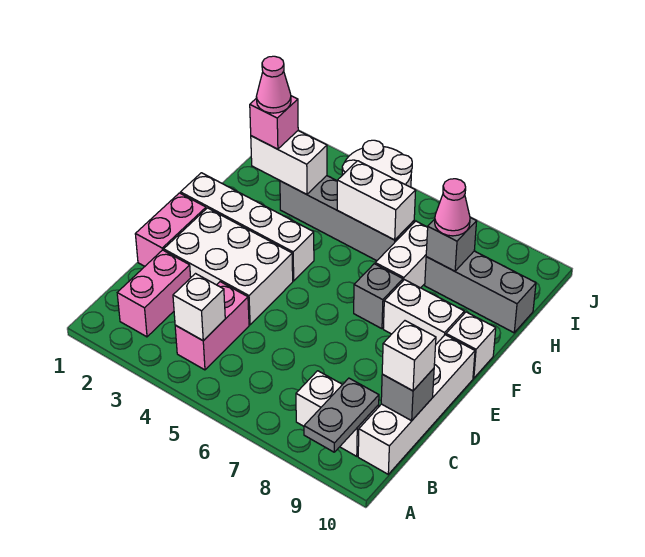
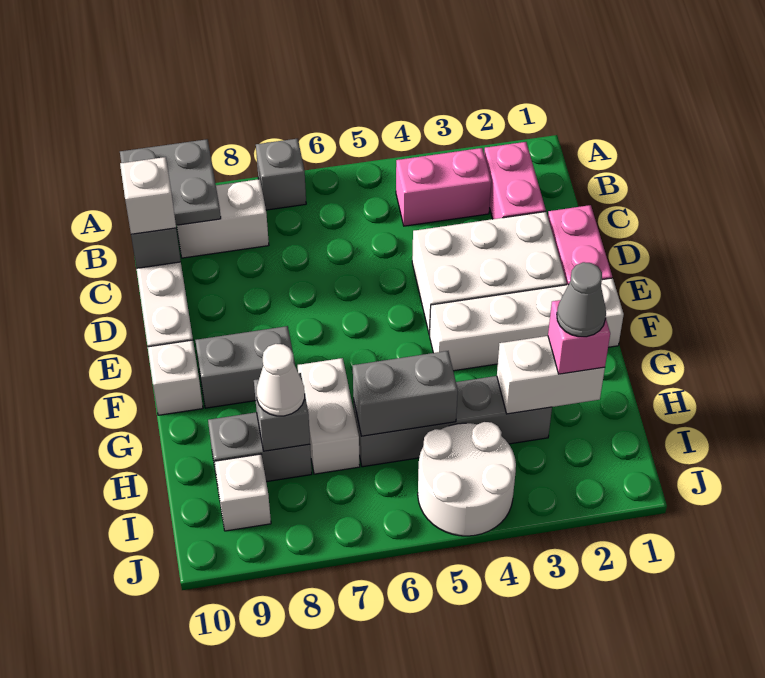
grey 1x2 plate [304,378,379,452] -> grey 2x2 plate [120,139,221,225]
pink 1x2 brick [175,282,249,370] -> pink 1x2 brick turned to [396,148,491,226]
white 1x1 brick [173,274,225,341] -> white 1x1 brick moved to [214,454,271,531]
grey 1x1 brick [354,264,403,329] -> grey 1x1 brick moved to [256,139,306,210]
white 1x2 brick [383,280,464,344] -> grey 1x2 brick [195,326,295,408]
pink 1x1 cone [256,56,291,113] -> grey 1x1 cone [557,262,606,337]
white 1x2 brick [337,161,416,240] -> grey 1x2 brick [353,351,458,436]
grey 1x3 brick [425,251,536,333] -> grey 1x2 brick [208,412,312,482]
pink 1x1 cone [435,179,470,236] -> white 1x1 cone [257,344,305,416]

